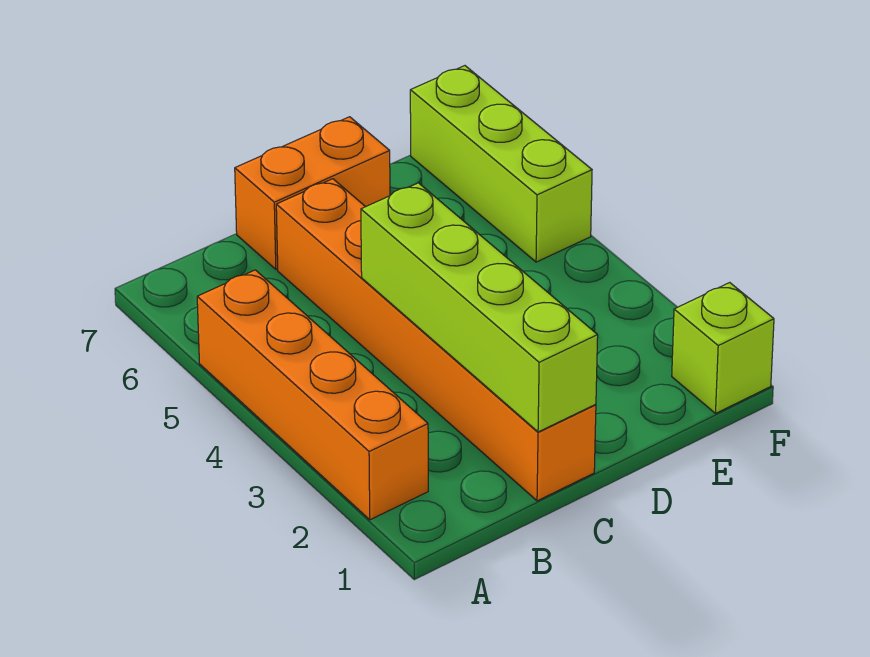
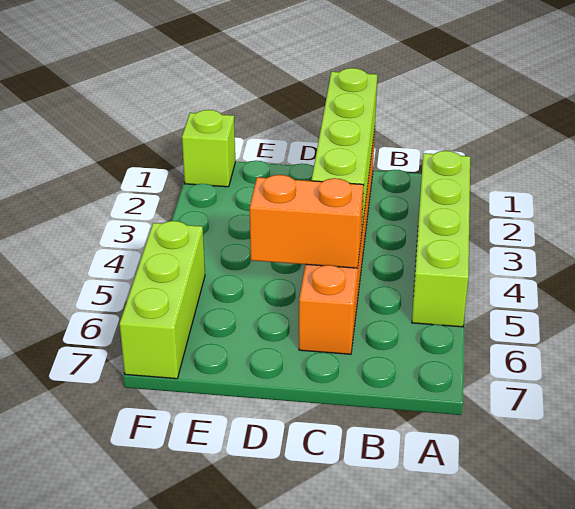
orange 1x4 brick [197,270,428,520] -> lime 1x4 brick [412,151,470,327]
orange 1x2 brick [235,117,390,269] -> orange 1x2 brick moved to [250,175,364,268]

